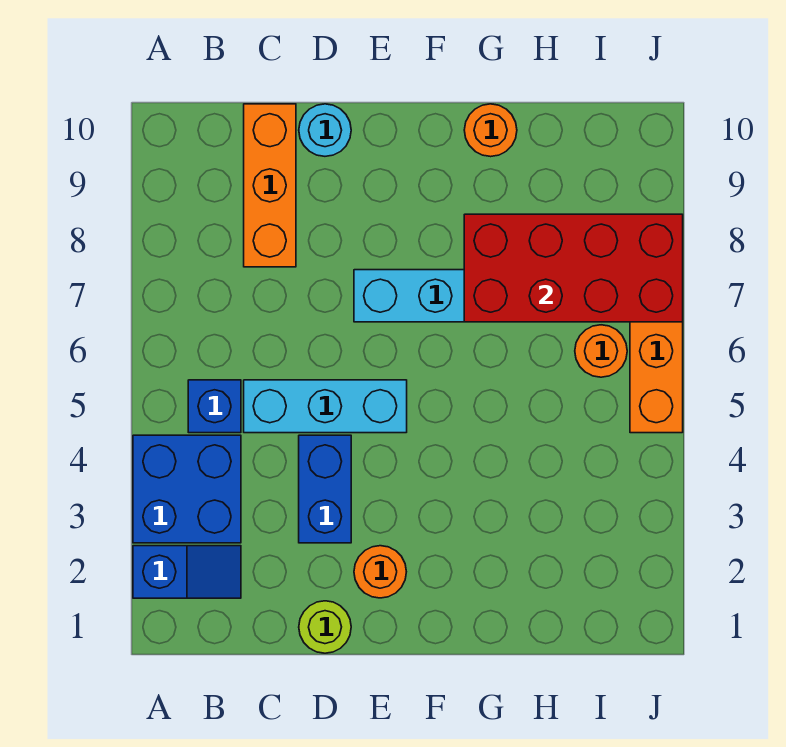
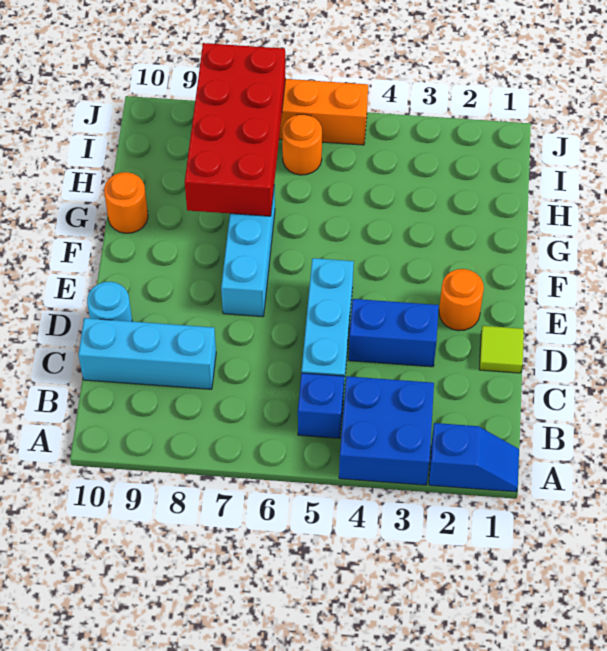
blue 1x2 slope [133,546,241,598] -> blue 1x2 slope turned to [429,423,519,492]
orange 1x3 brick [244,104,296,267] -> cyan 1x3 brick [78,318,216,389]
lime 1x1 round brick [299,601,351,653] -> lime 1x1 tile [479,326,524,373]

